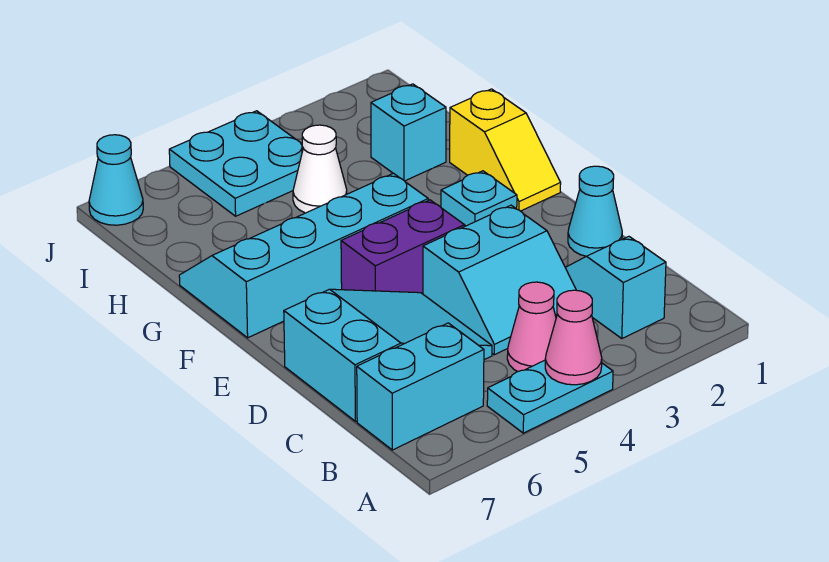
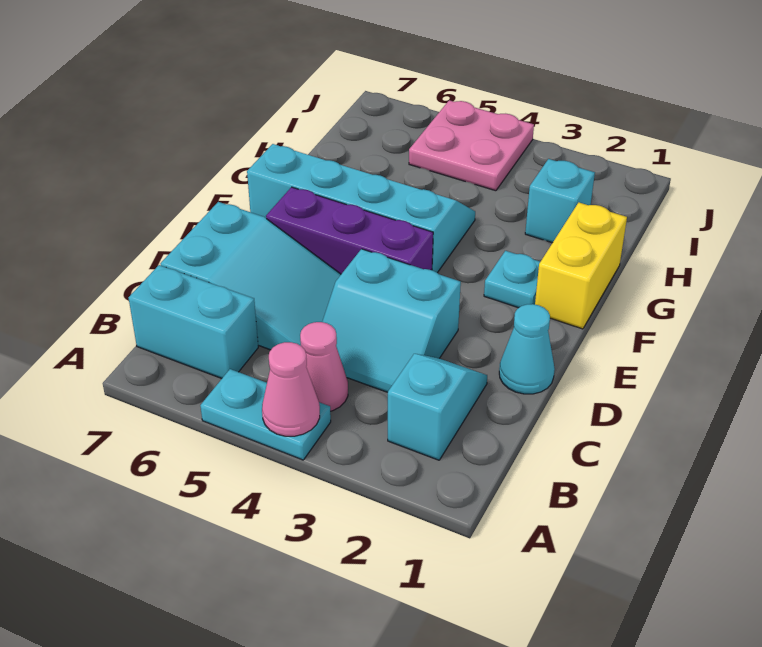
purple 1x2 brick [341,200,464,294] -> purple 1x3 brick [266,187,433,274]
yellow 1x2 slope [450,89,561,211] -> yellow 1x2 brick [535,203,627,329]
white 1x1 cone [293,125,347,213] -> none
cyan 2x2 plate [169,111,303,216] -> pink 2x2 plate [409,100,534,191]
cyan 1x1 cone [89,135,143,225] -> none

